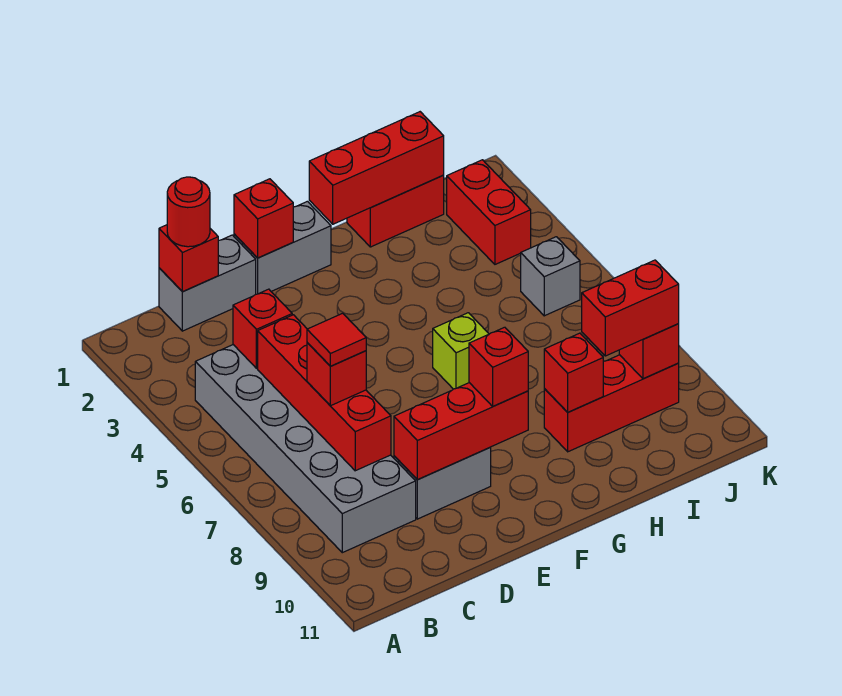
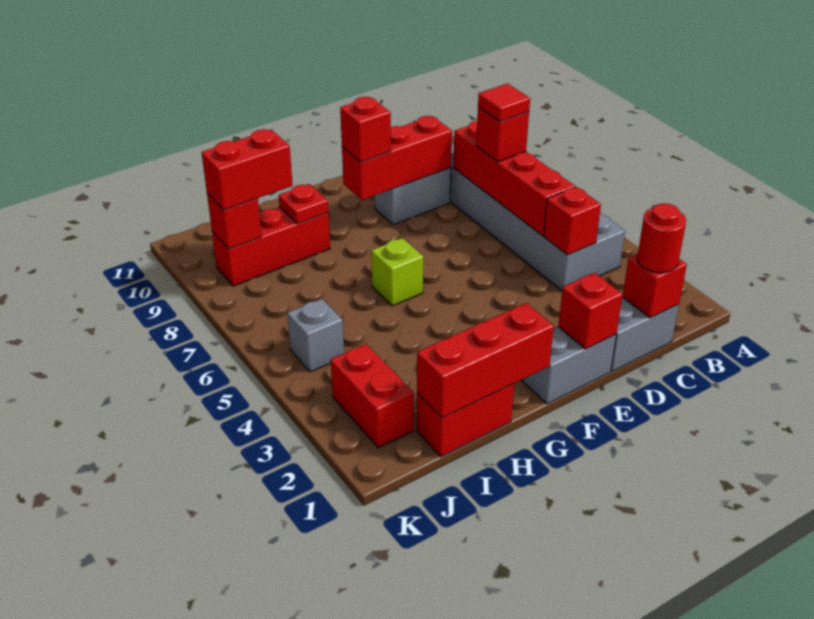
red 1x1 brick [544,333,603,412] -> red 1x1 plate [279,184,328,224]

